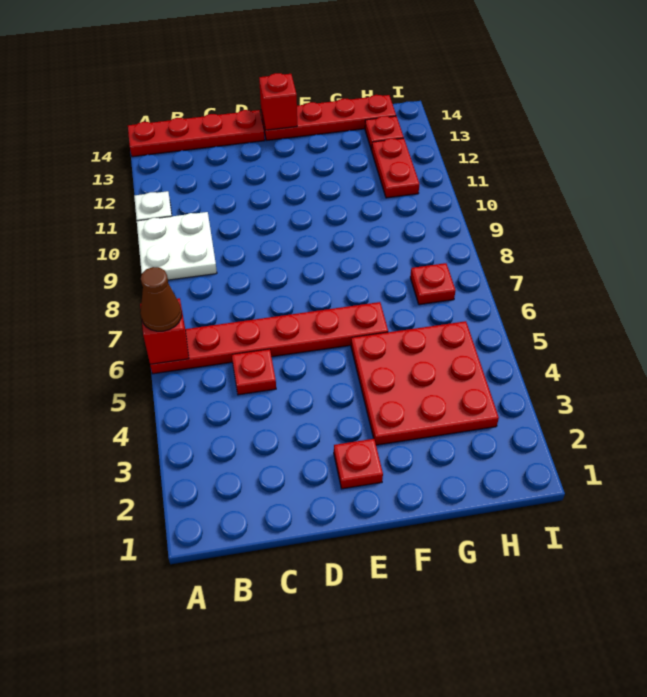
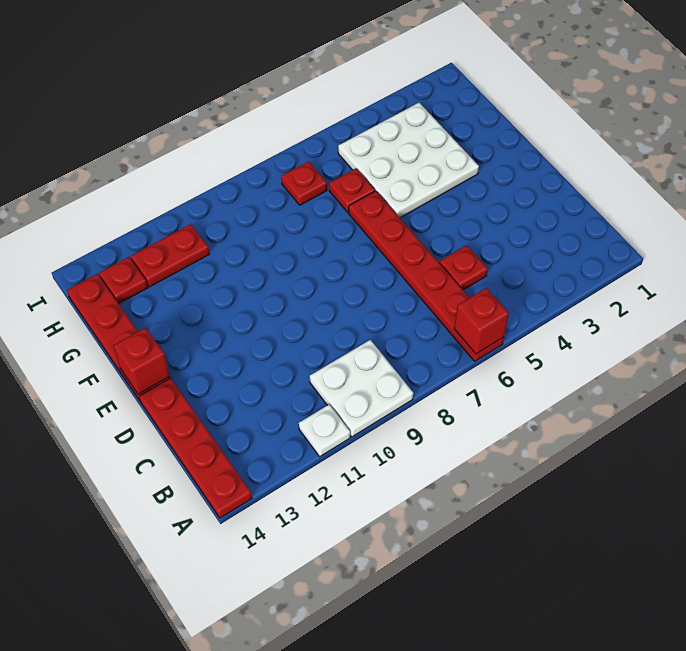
brown 1x1 cone [140,267,182,331] -> none
red 1x1 plate [334,439,383,489] -> red 1x1 plate moved to [329,169,375,212]
red 3x3 plate [351,321,499,445] -> white 3x3 plate [338,103,479,218]

